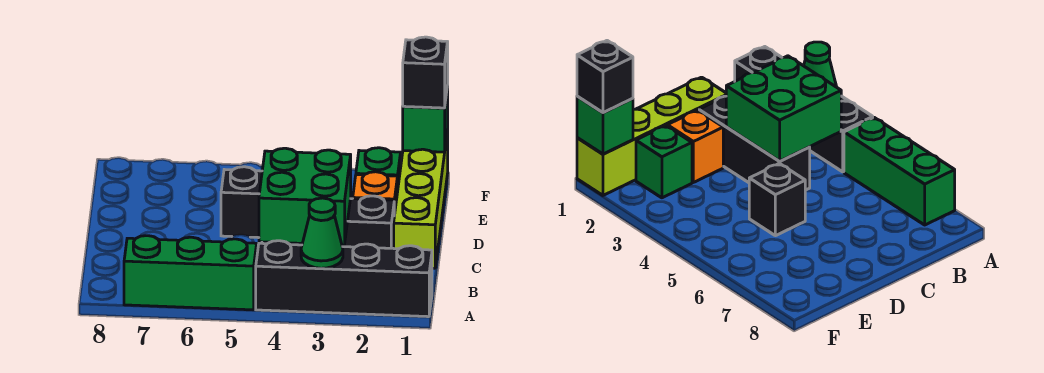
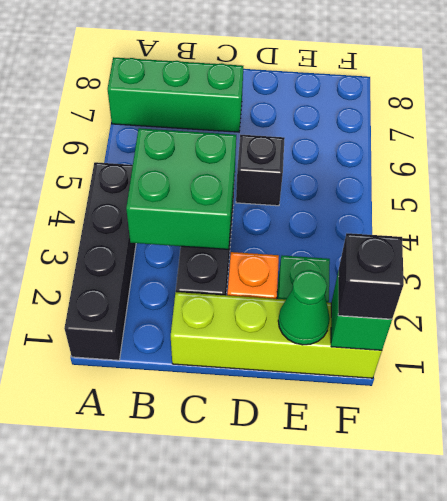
green 1x1 cone [301,198,343,268] -> green 1x1 cone moved to [278,270,330,345]
green 1x3 brick [124,236,257,310] -> green 1x3 brick turned to [108,57,243,132]

